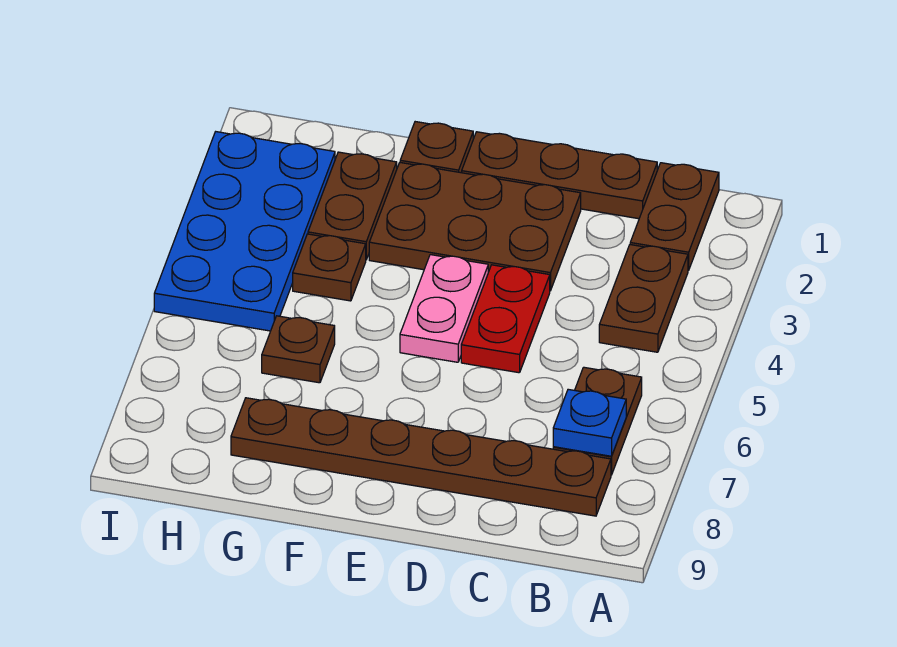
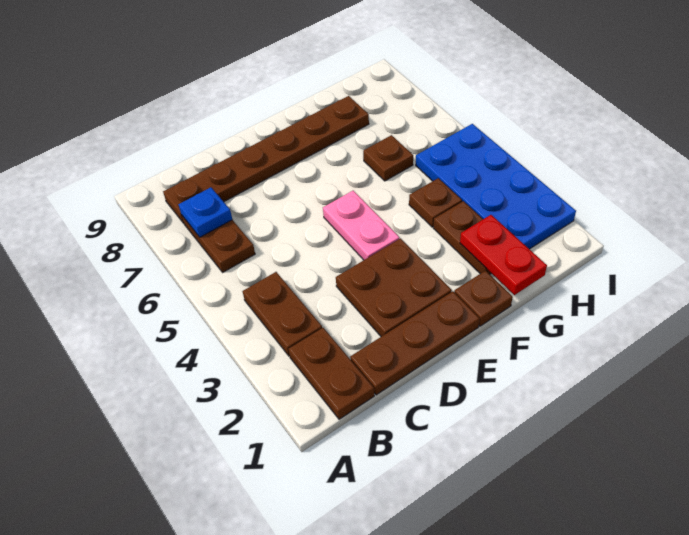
brown 2x3 plate [369,163,581,291] -> brown 2x2 plate [336,239,452,337]
red 1x2 plate [461,265,550,373] -> red 1x2 plate moved to [460,215,547,295]

